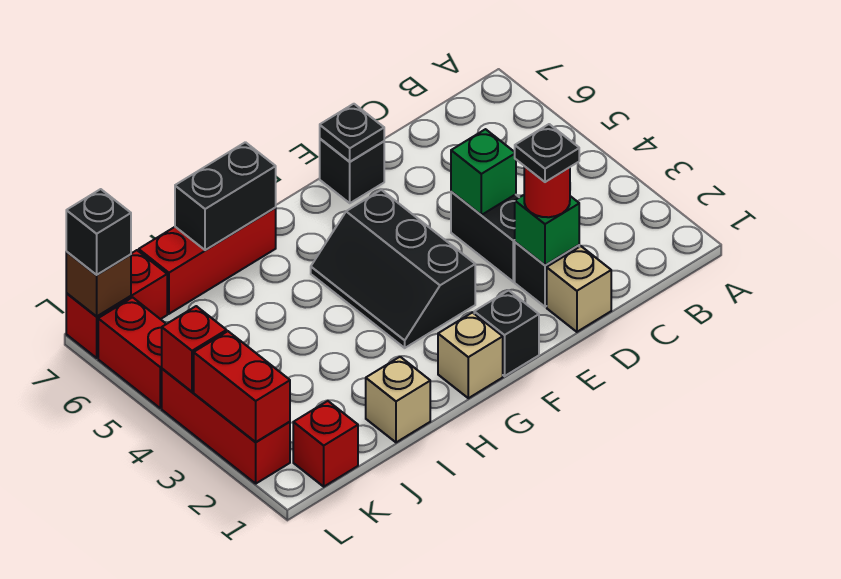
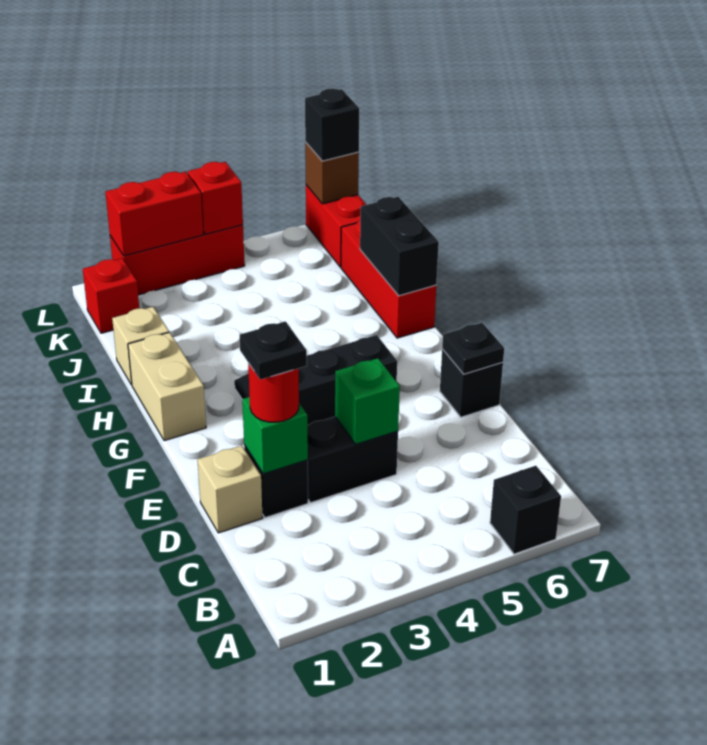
black 1x1 brick [474,290,539,376] -> black 1x1 brick moved to [490,466,561,554]
tan 1x1 brick [438,313,503,398] -> tan 1x2 brick [128,332,206,441]
red 1x2 brick [98,297,166,408] -> none

